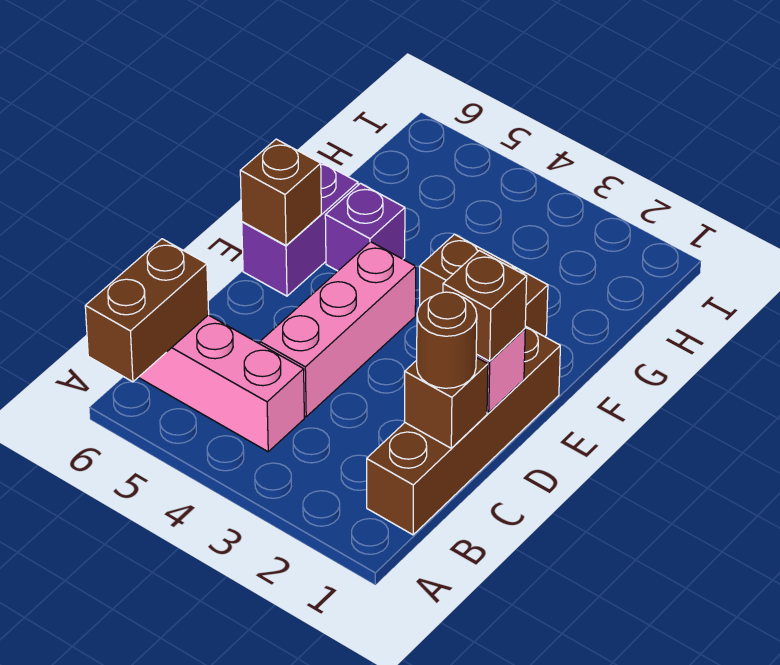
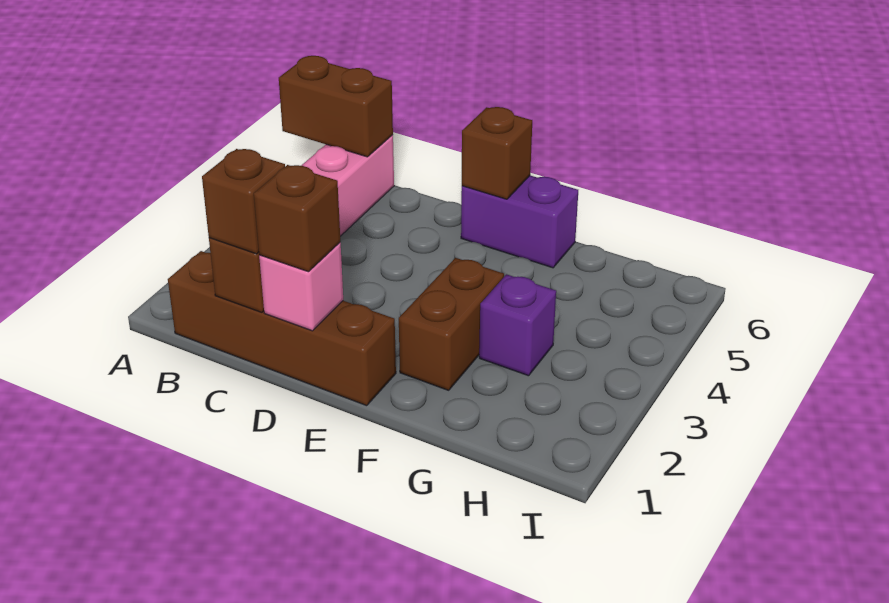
brown 1x1 round brick [417,292,477,388] -> brown 1x1 brick [202,149,285,254]
pink 1x3 brick [260,242,416,417] -> none
purple 1x1 brick [325,183,405,271] -> purple 1x1 brick moved to [479,274,556,376]

